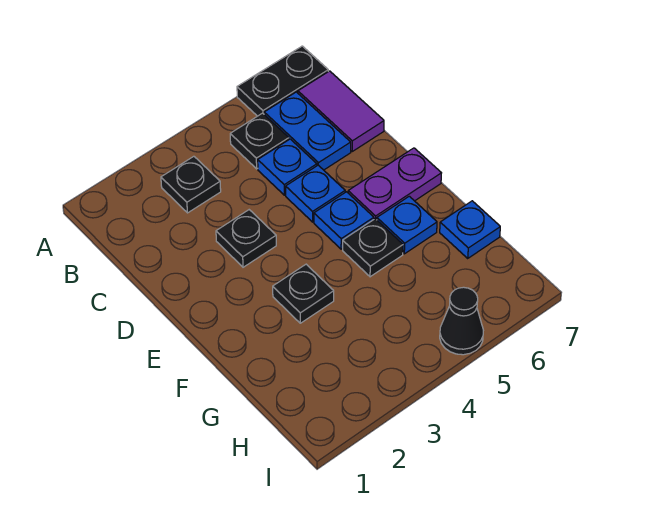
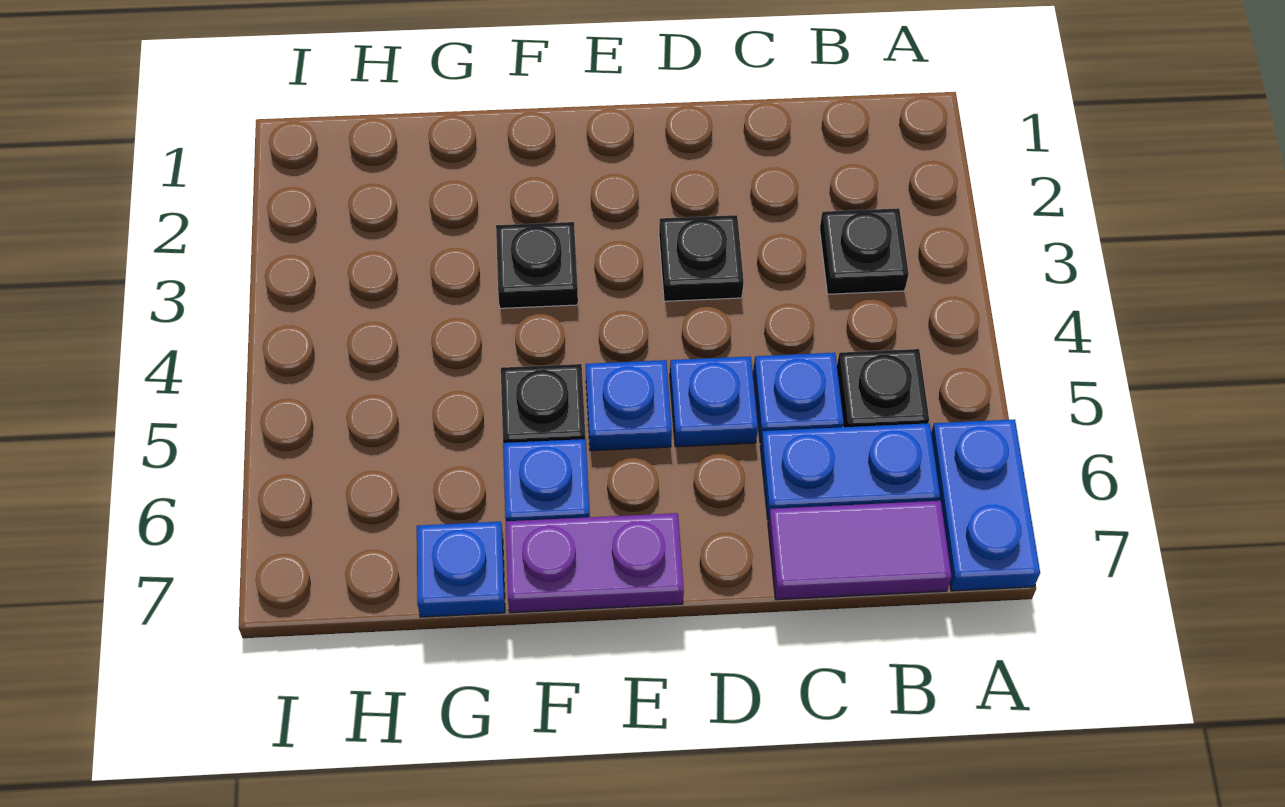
black 1x2 plate [237,46,328,116] -> blue 1x2 plate [931,419,1040,591]
purple 1x2 plate [348,148,441,220] -> purple 1x2 plate turned to [506,513,684,613]
black 1x1 cone [440,287,483,355] -> none

